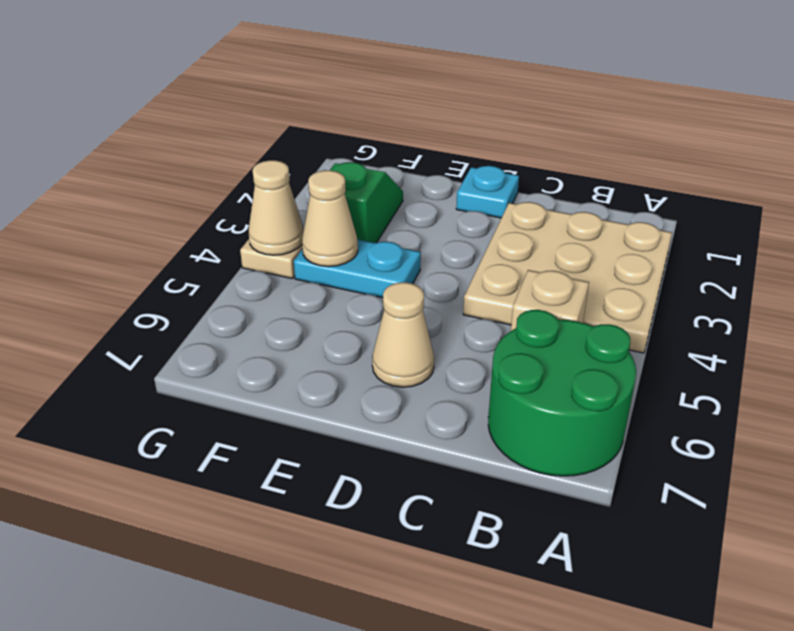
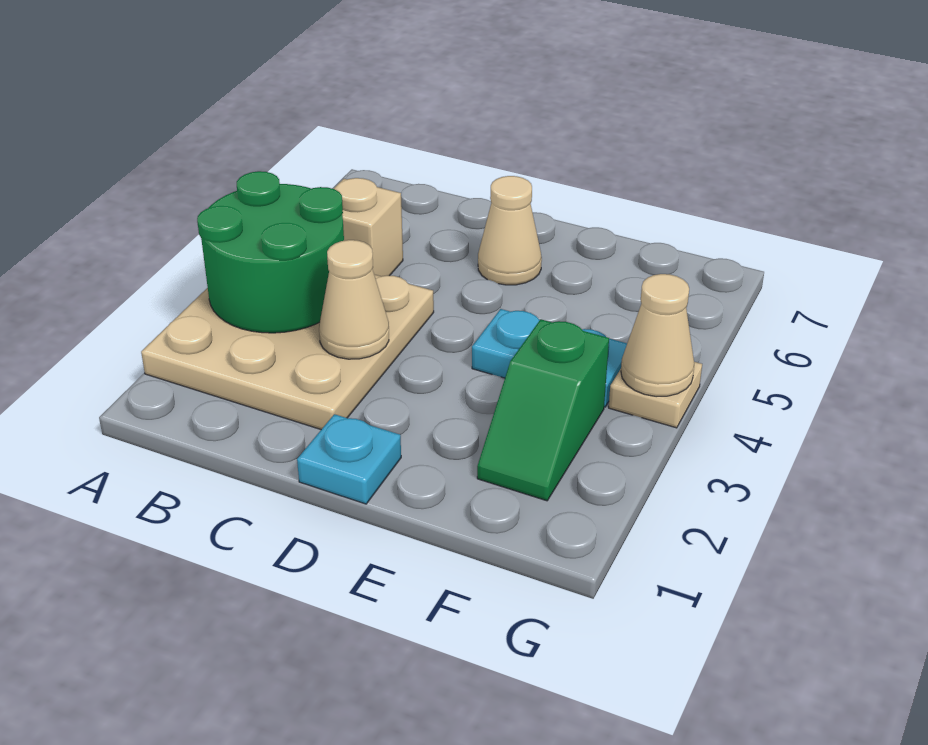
green 2x2 round brick [488,310,636,476] -> green 2x2 round brick moved to [197,171,344,333]
tan 1x1 cone [302,170,358,267] -> tan 1x1 cone moved to [319,240,389,359]

